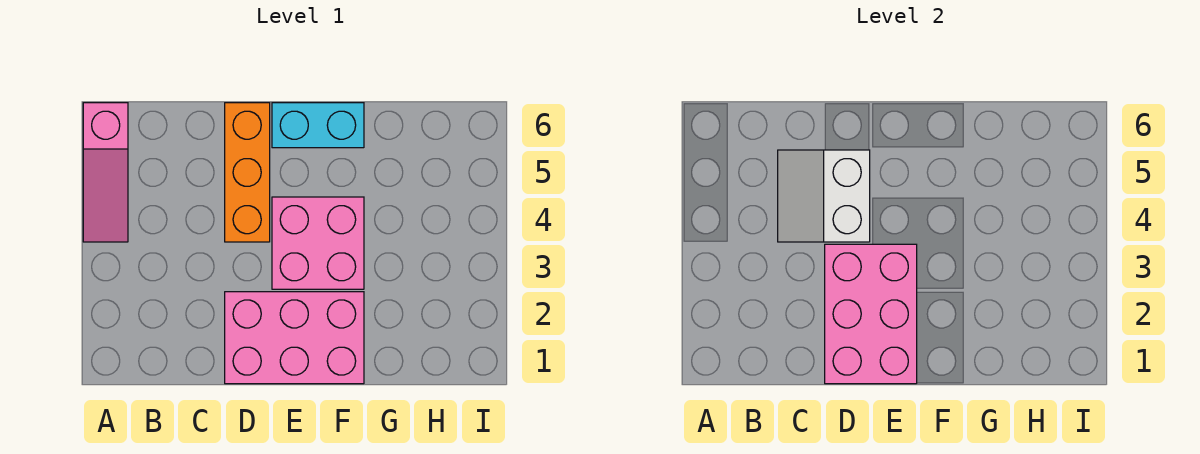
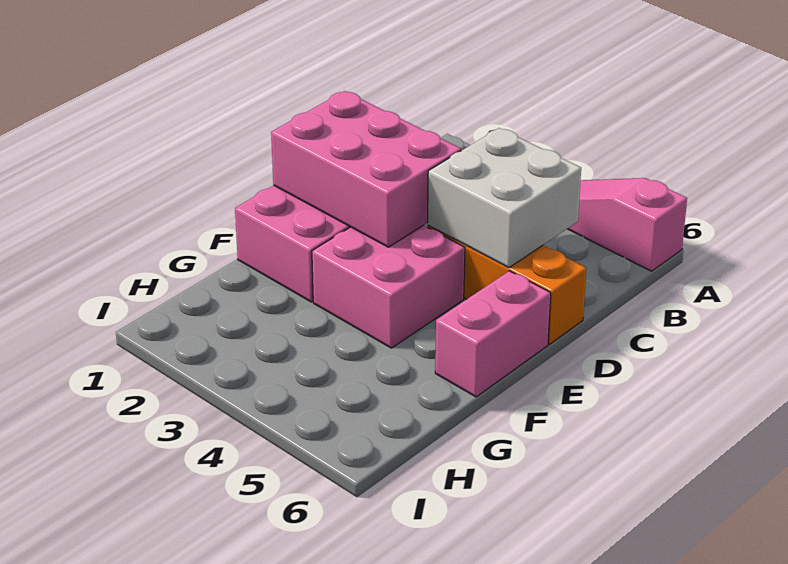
white 2x2 slope [778,150,870,242] -> white 2x2 brick [428,128,581,268]
cyan 1x2 brick [272,103,364,148] -> pink 1x2 brick [435,271,551,397]

